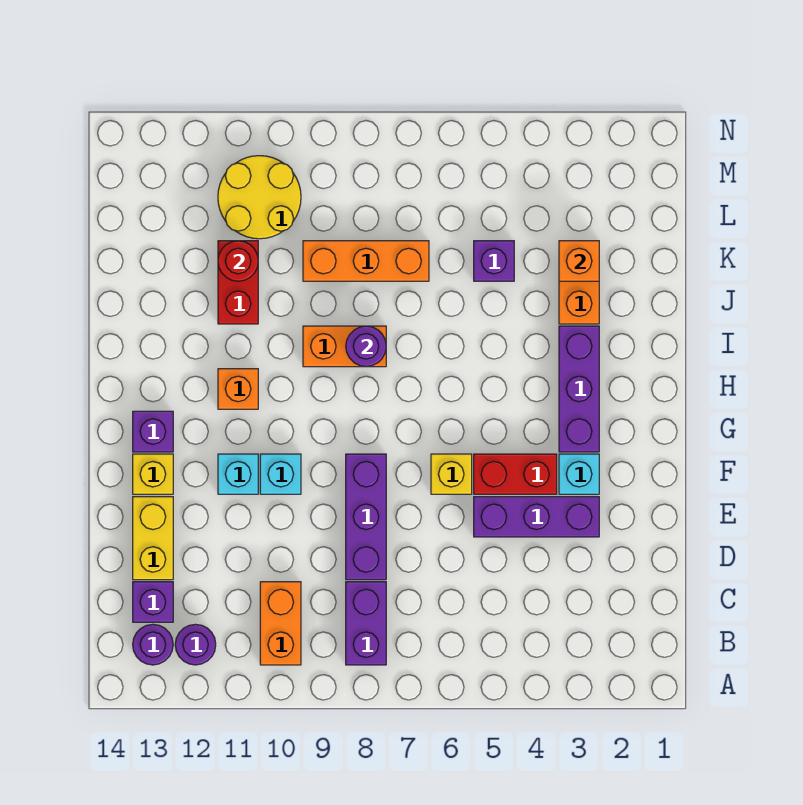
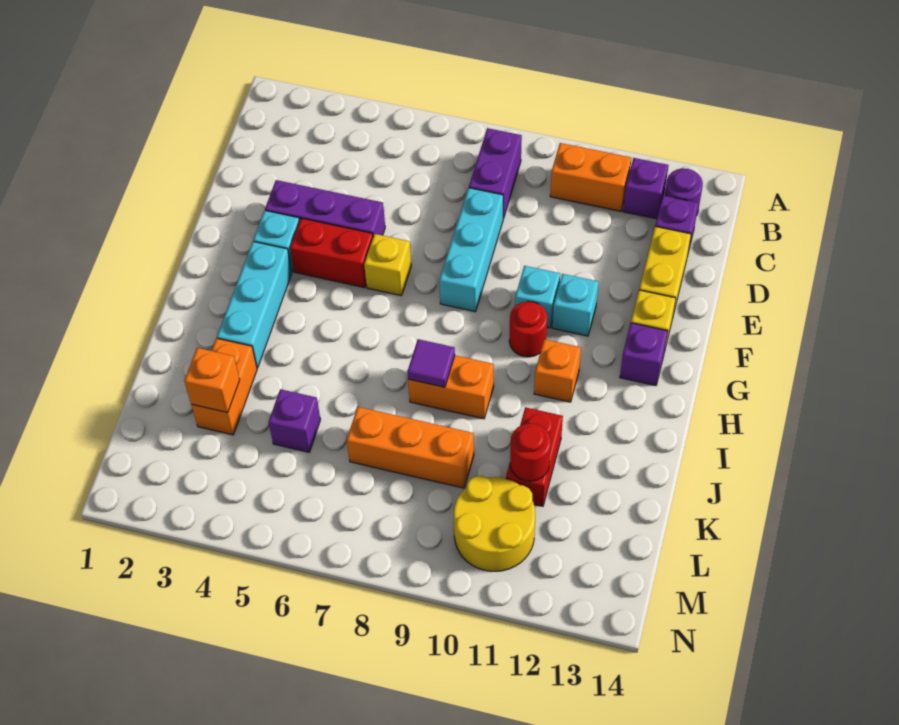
orange 1x2 brick [260,582,301,665] -> orange 1x2 brick turned to [550,143,631,211]
purple 1x1 round brick [175,624,216,665] -> purple 1x1 brick [623,158,669,219]
purple 1x3 brick [346,454,386,580] -> cyan 1x3 brick [439,188,503,312]
purple 1x3 brick [559,326,599,452] -> cyan 1x3 brick [217,242,292,368]
none -> red 1x1 round brick [509,301,547,357]
purple 1x1 round brick [346,326,386,367] -> purple 1x1 tile [407,339,455,387]

